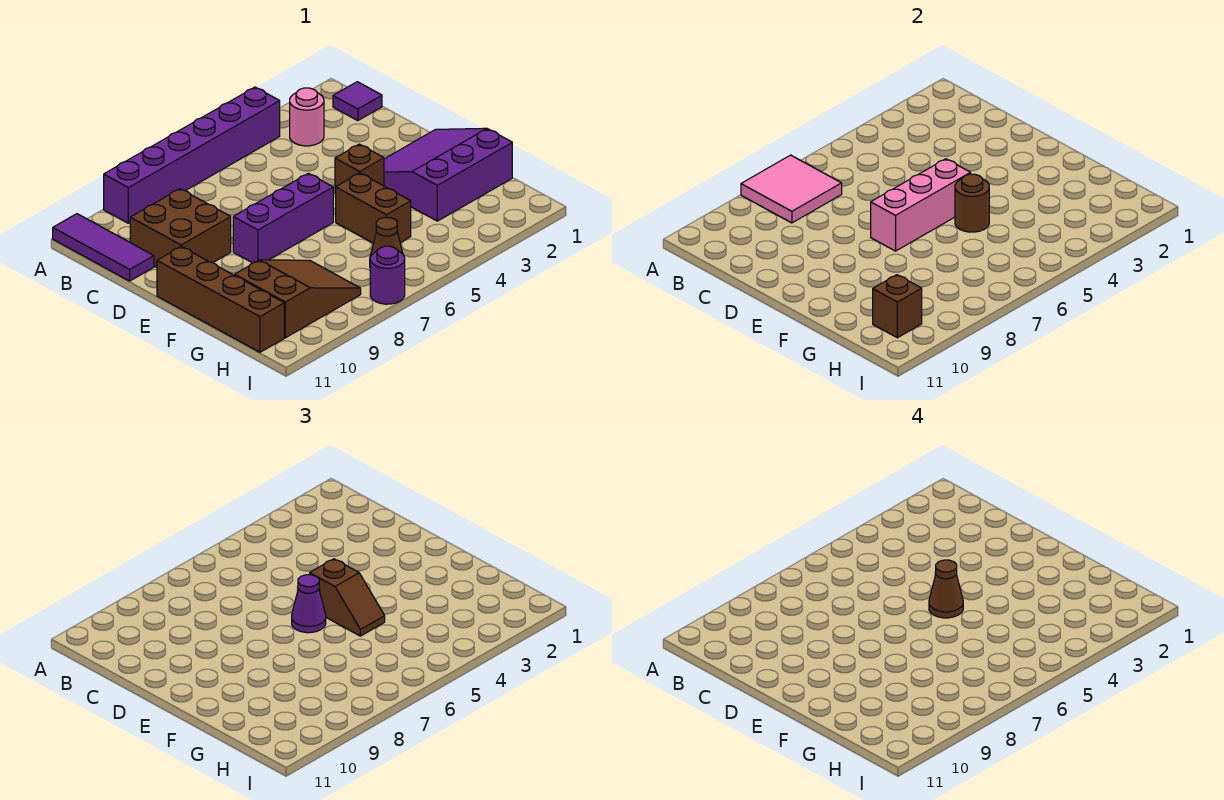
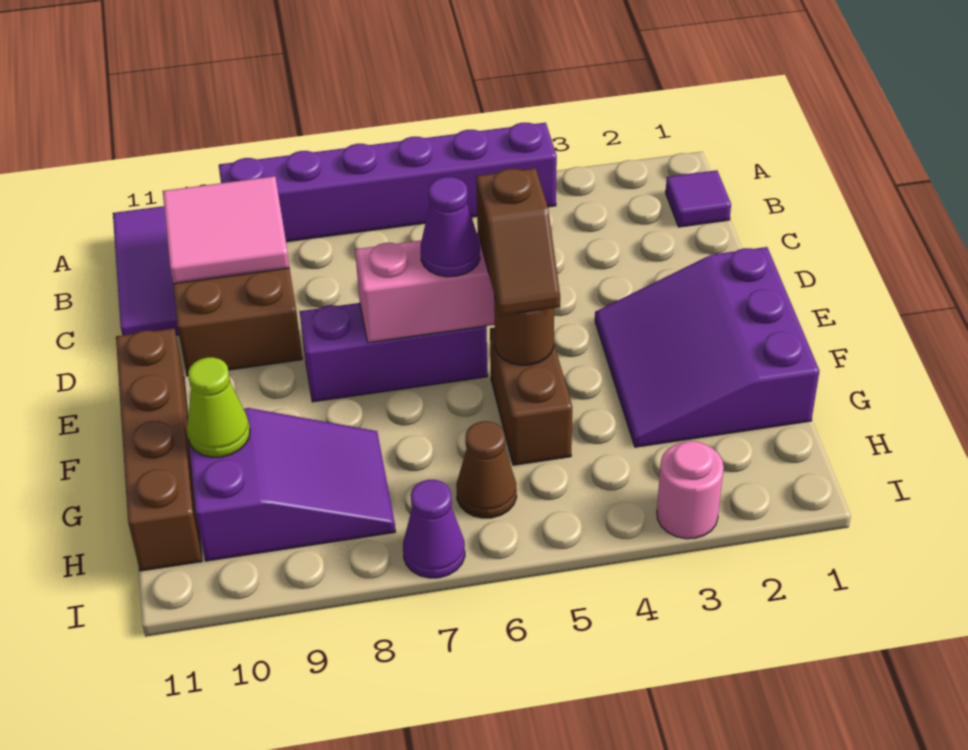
pink 2x2 tile [741,155,842,223] -> pink 2x2 tile moved to [163,176,289,284]
pink 1x1 round brick [290,88,324,146] -> pink 1x1 round brick moved to [657,441,724,539]
purple 3x3 slope [384,128,512,221] -> purple 3x3 slope turned to [595,247,819,447]
brown 1x1 brick [335,144,384,194] -> none
brown 1x1 cone [929,560,963,618] -> none
brown 2x3 slope [235,260,361,338] -> purple 2x3 slope [186,408,395,561]
none -> lime 1x1 cone [187,357,250,457]
brown 1x1 brick [873,275,922,338] -> none
purple 1x1 round brick [370,246,405,304] -> purple 1x1 cone [403,480,465,578]

